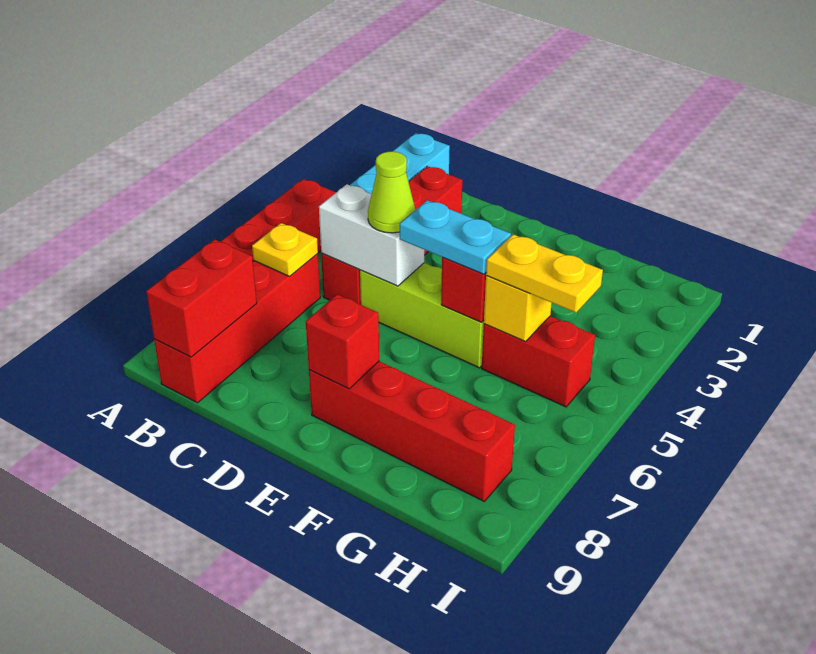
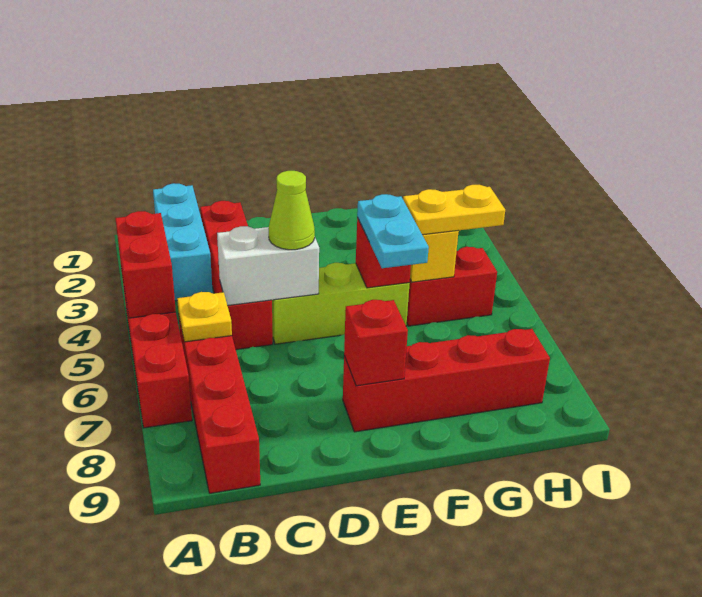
red 1x2 brick [146,240,257,357] -> red 1x2 brick moved to [115,211,176,318]
cyan 1x2 plate [400,200,511,274] -> cyan 1x2 plate turned to [357,194,429,268]

